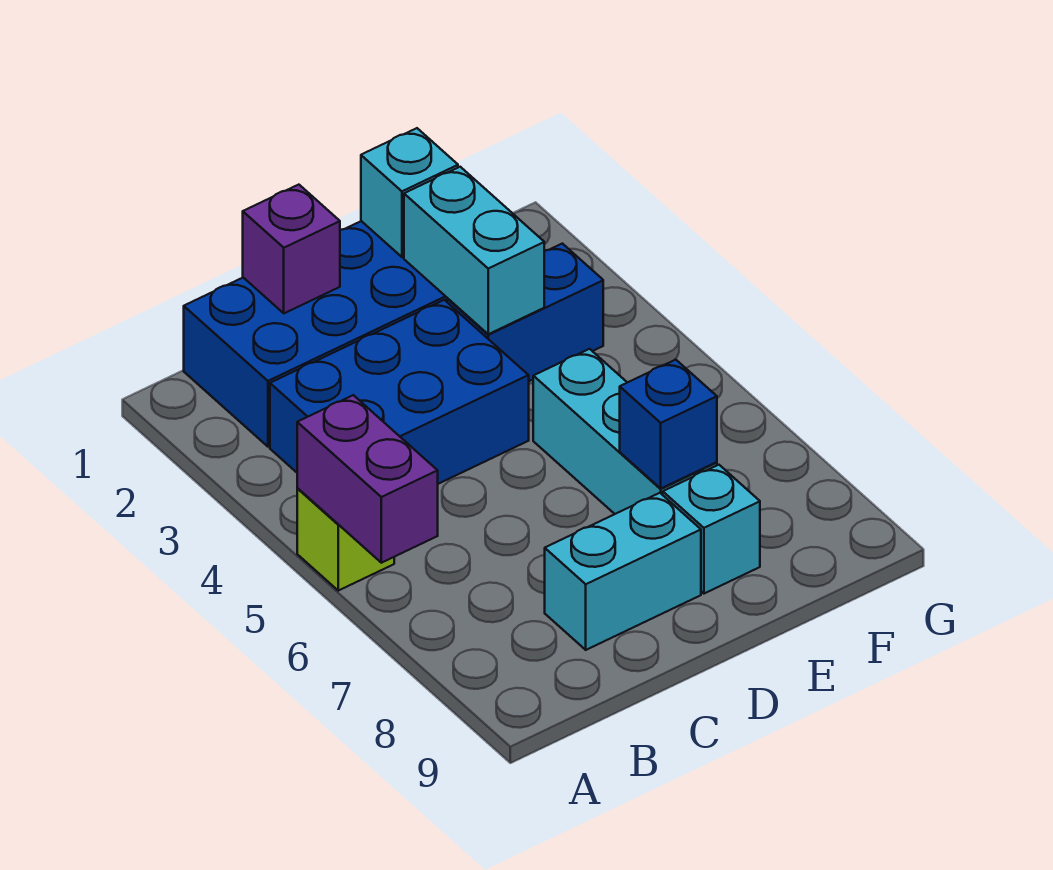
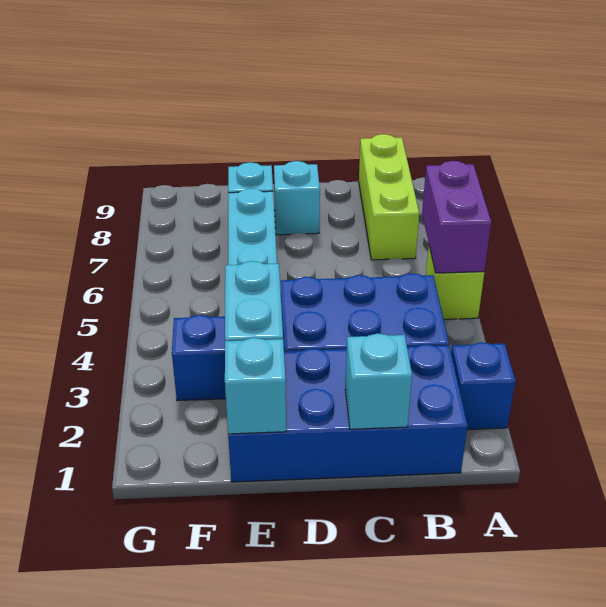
none -> lime 1x3 brick [359,134,419,260]
purple 1x1 brick [243,185,340,313] -> cyan 1x1 brick [345,333,412,429]
cyan 1x2 brick [545,493,701,650] -> cyan 1x1 brick [274,161,320,235]
blue 1x1 brick [620,360,717,488] -> blue 1x1 brick moved to [451,342,515,430]

